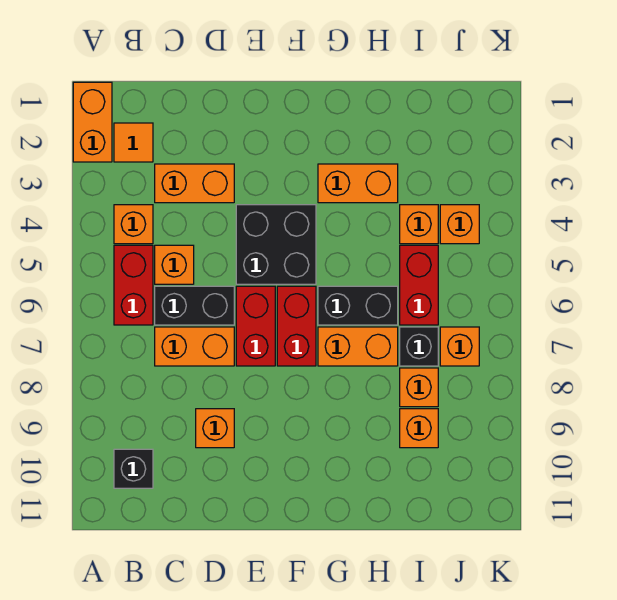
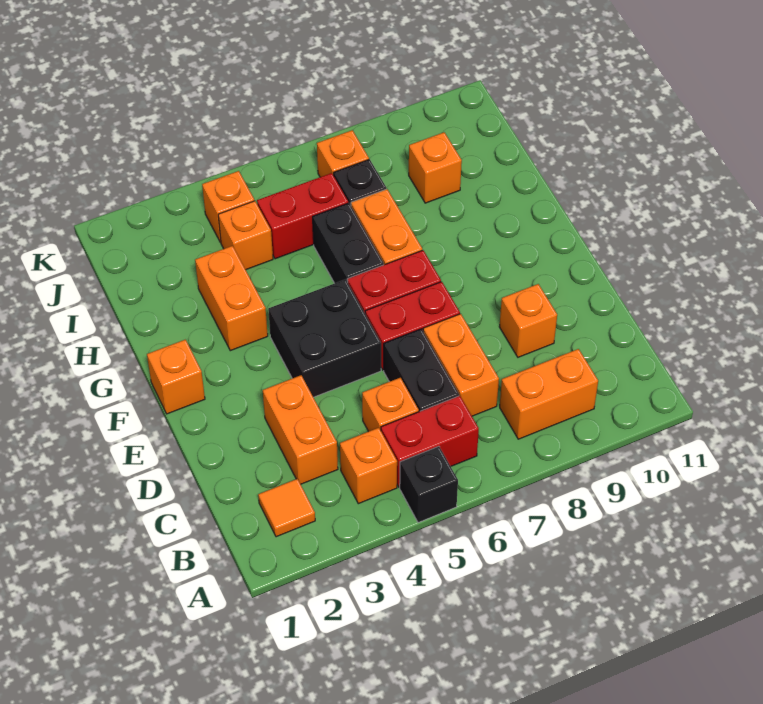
orange 1x2 brick [73,82,112,162] -> orange 1x2 brick moved to [500,349,598,439]
black 1x1 brick [114,449,153,488] -> black 1x1 brick moved to [400,446,458,523]
orange 1x1 brick [400,368,438,407] -> orange 1x1 brick moved to [147,340,205,414]

